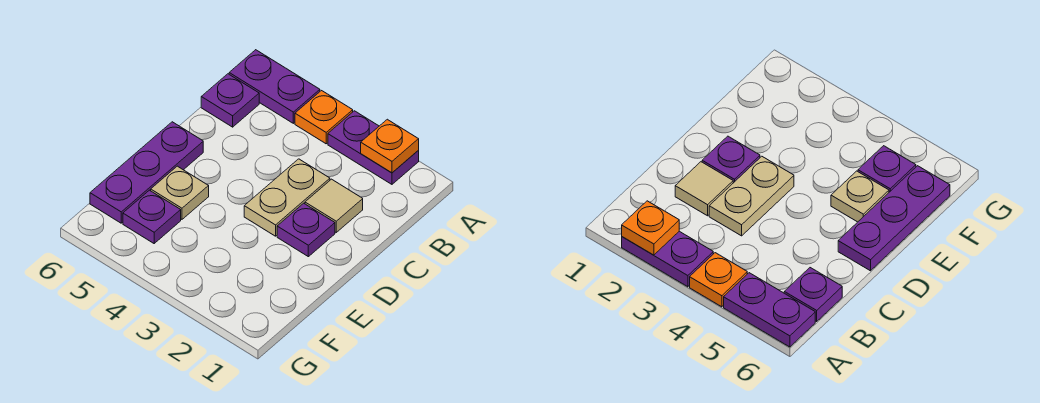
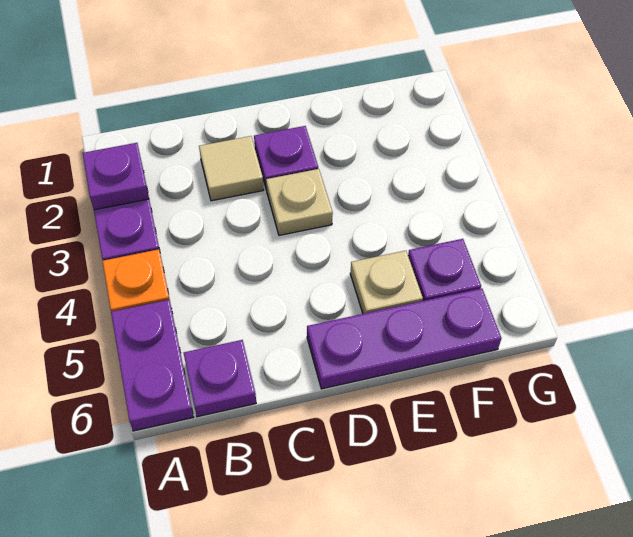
orange 1x1 plate [361,119,419,173] -> purple 1x1 plate [83,143,149,210]
tan 1x2 plate [244,159,330,236] -> tan 1x1 plate [266,169,333,235]

